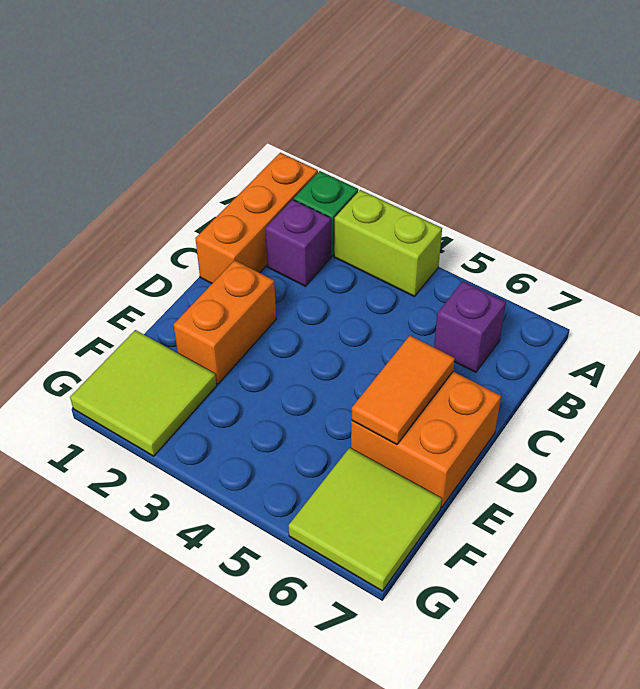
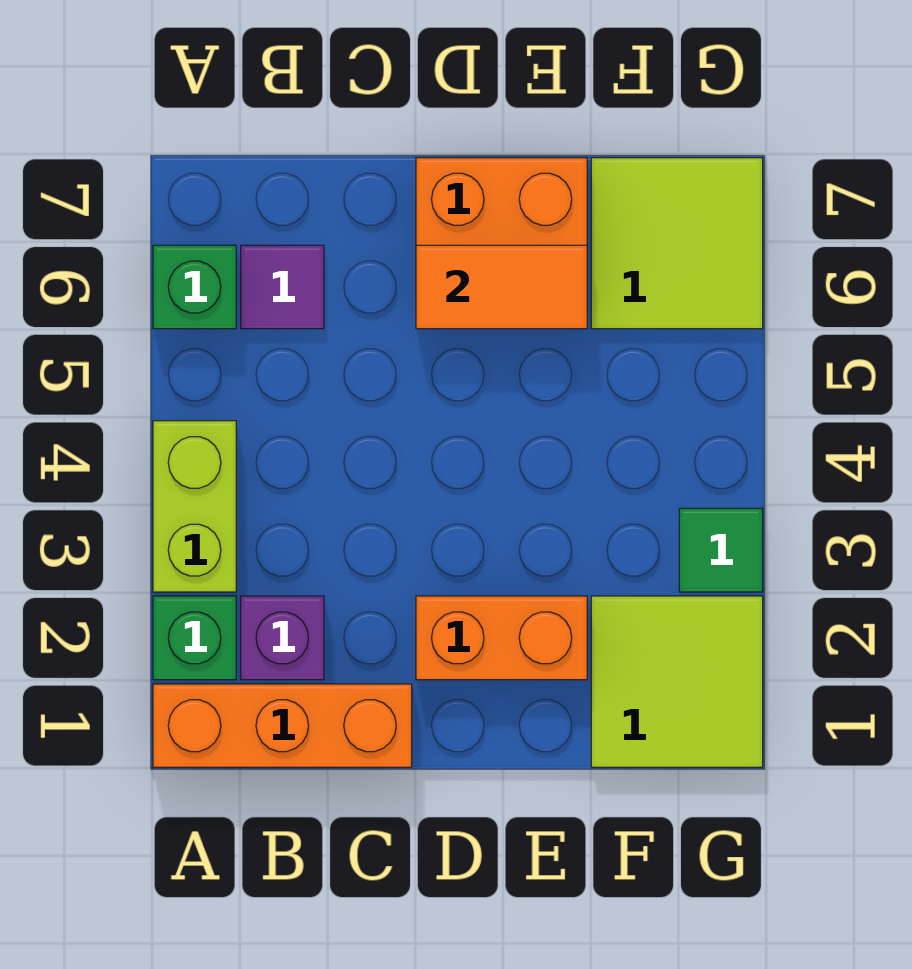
none -> green 1x1 brick [153,245,236,329]
purple 1x1 brick [434,281,506,372] -> purple 1x1 tile [241,245,324,329]
none -> green 1x1 tile [679,508,763,592]

